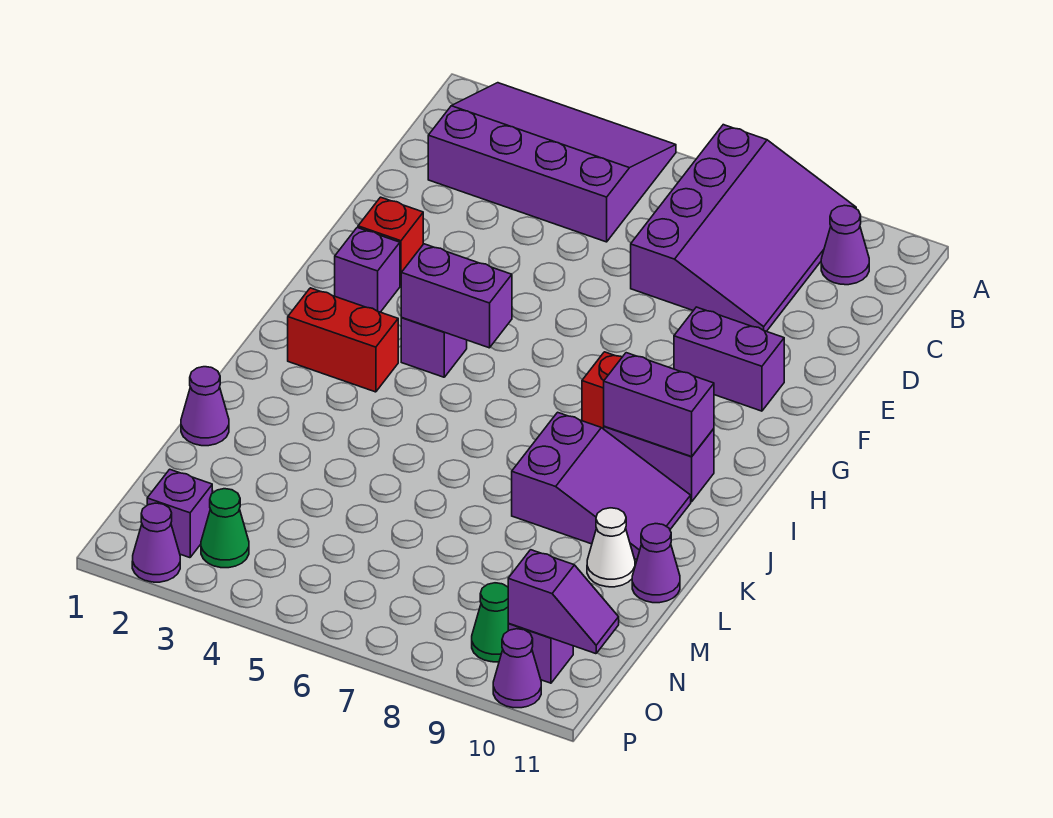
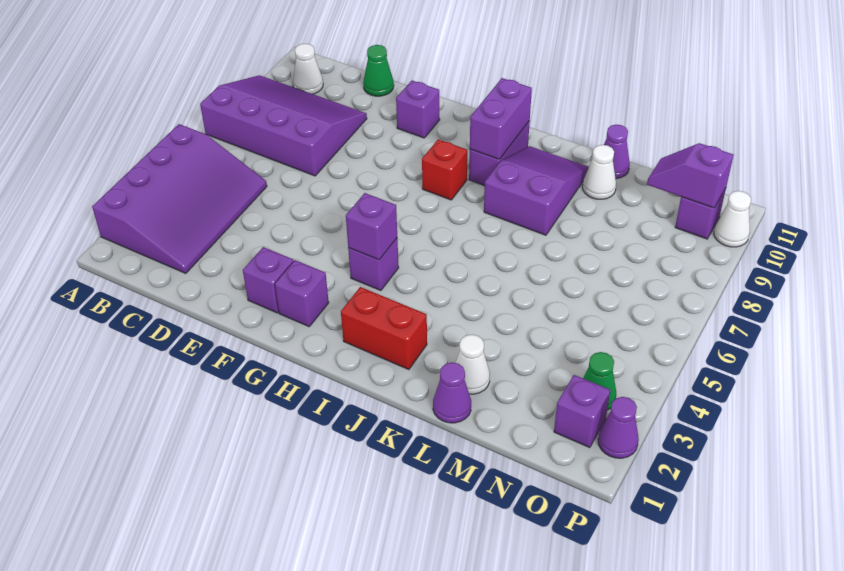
purple 3x4 slope [428,83,676,242] -> purple 3x4 slope turned to [92,124,267,274]
purple 1x1 cone [821,205,869,285] -> white 1x1 cone [293,44,323,94]
red 1x1 brick [358,197,423,286] -> purple 1x1 brick [243,247,294,313]
purple 1x2 brick [674,307,784,411] -> purple 1x1 brick [396,80,440,138]
purple 1x2 brick [401,244,512,348] -> purple 1x1 brick [346,193,397,260]
red 1x2 brick [288,288,398,392] -> red 1x2 brick turned to [341,287,427,370]
none -> white 1x1 cone [456,335,490,394]
green 1x1 cone [472,583,508,662] -> green 1x1 cone moved to [363,45,394,96]
purple 1x2 slope [508,550,619,654] -> purple 1x2 slope turned to [647,143,734,208]
purple 1x1 cone [493,629,541,708] -> white 1x1 cone [714,191,751,247]

